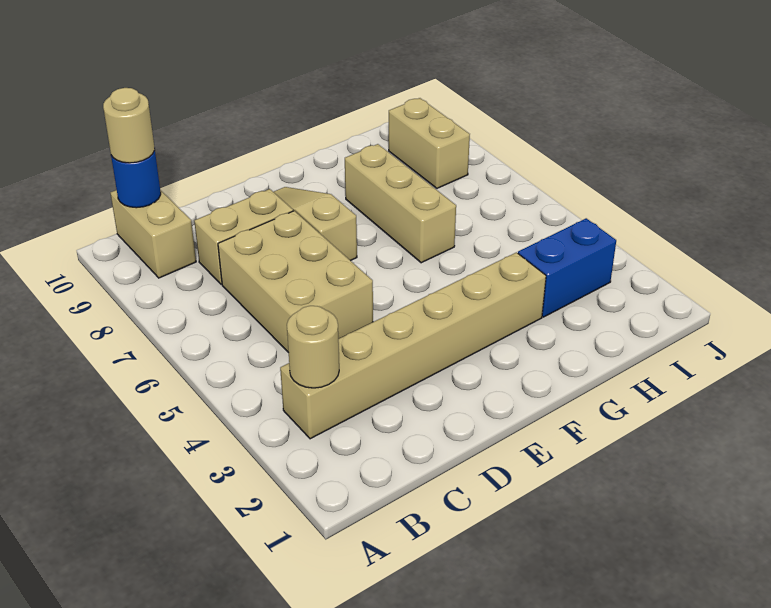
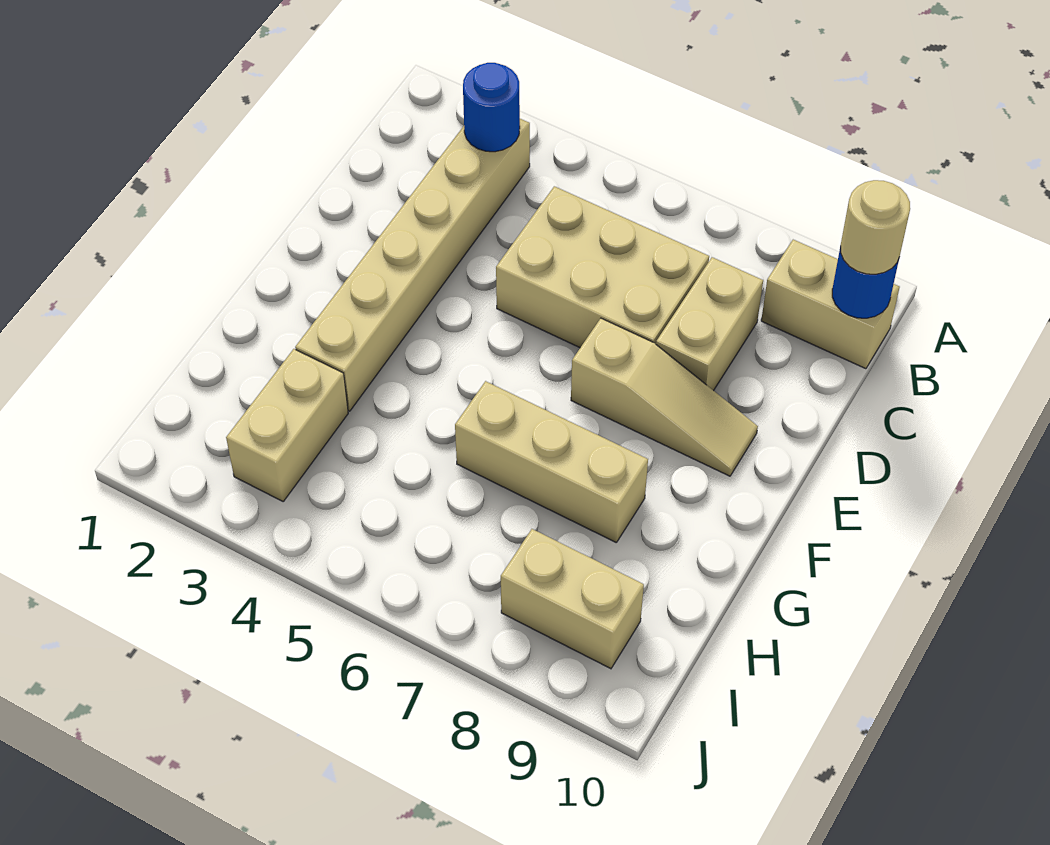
tan 1x1 round brick [287,306,339,388] -> blue 1x1 round brick [463,63,520,152]
blue 1x2 brick [518,218,616,317] -> tan 1x2 brick [226,349,348,501]

